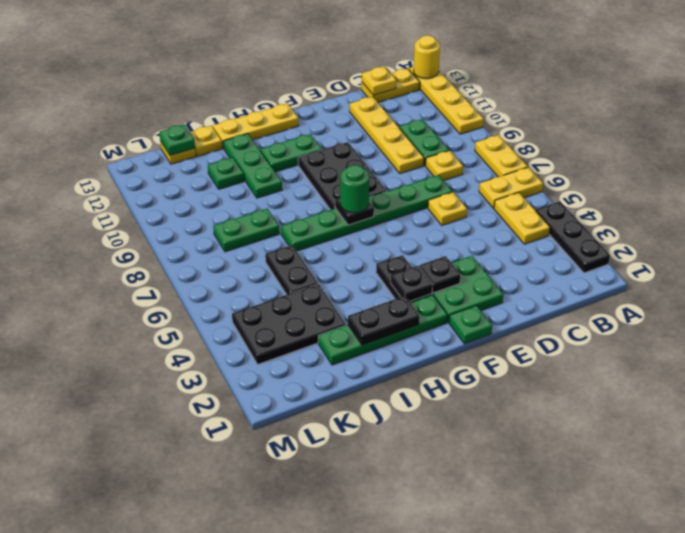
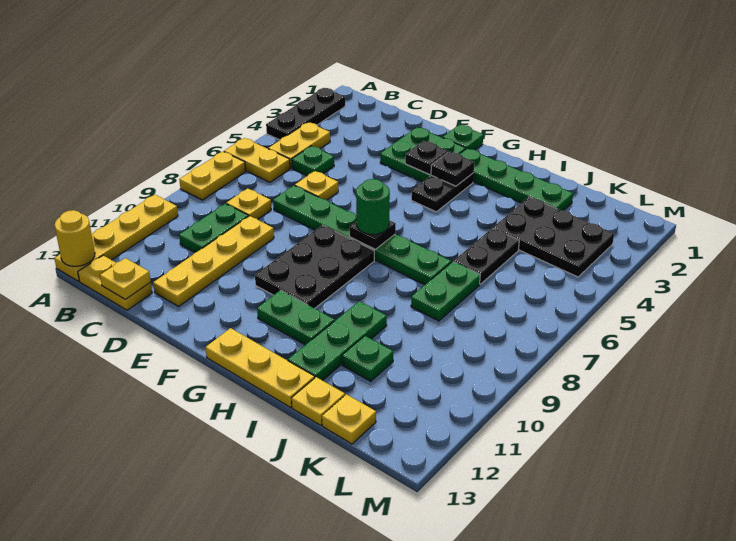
black 1x2 plate [348,296,420,345] -> none
green 1x2 plate [213,209,279,252] -> green 1x2 plate turned to [411,262,480,321]
green 1x1 plate [159,124,195,155] -> green 1x1 plate moved to [292,146,334,176]

